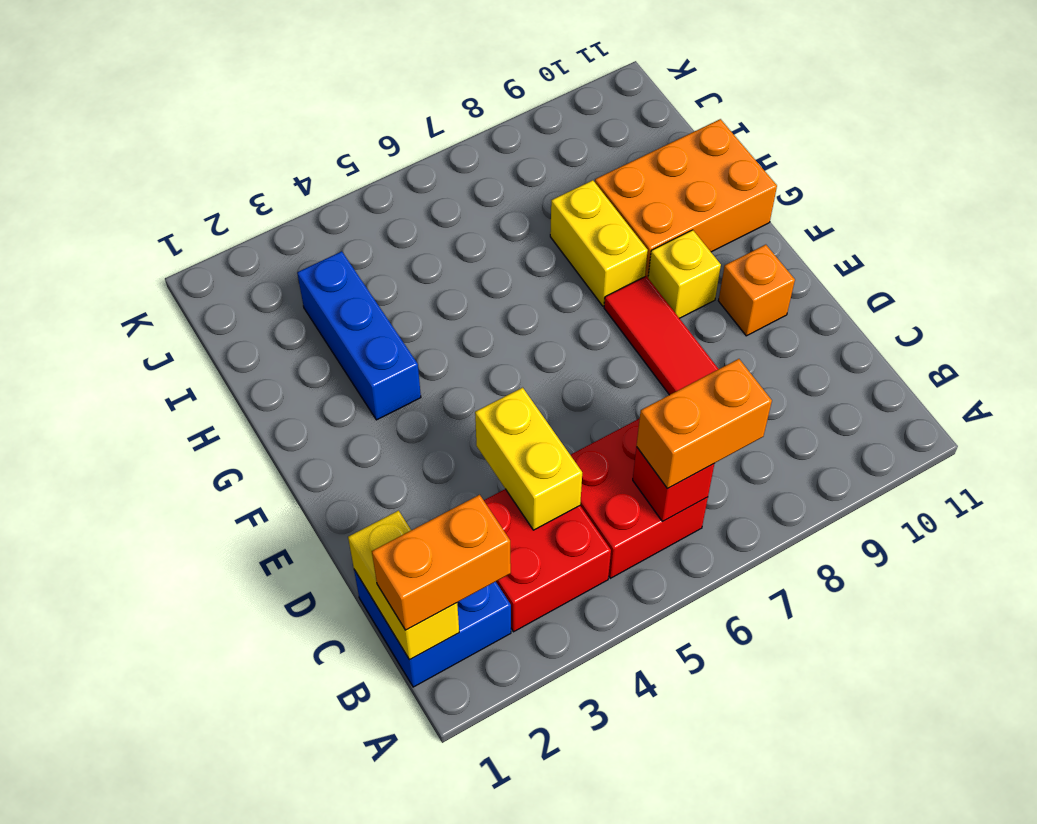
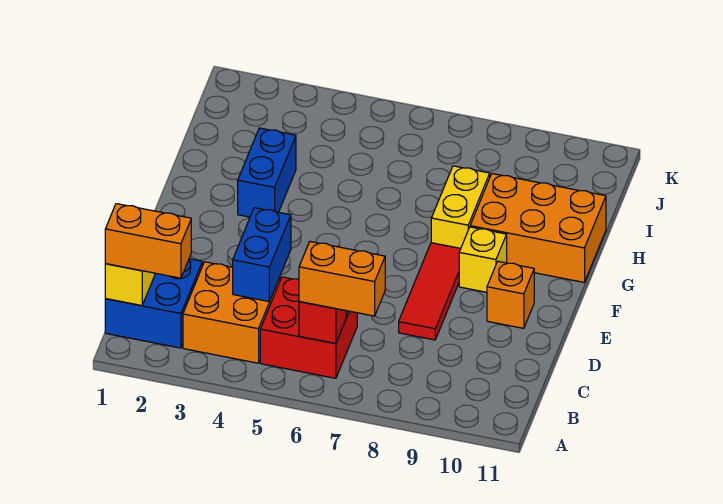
red 2x2 brick [484,489,611,632] -> orange 2x2 brick [183,262,280,363]
yellow 1x2 brick [475,388,582,530] -> blue 1x2 brick [233,208,291,301]
blue 1x3 brick [297,251,421,420] -> blue 1x2 brick [238,128,296,217]

